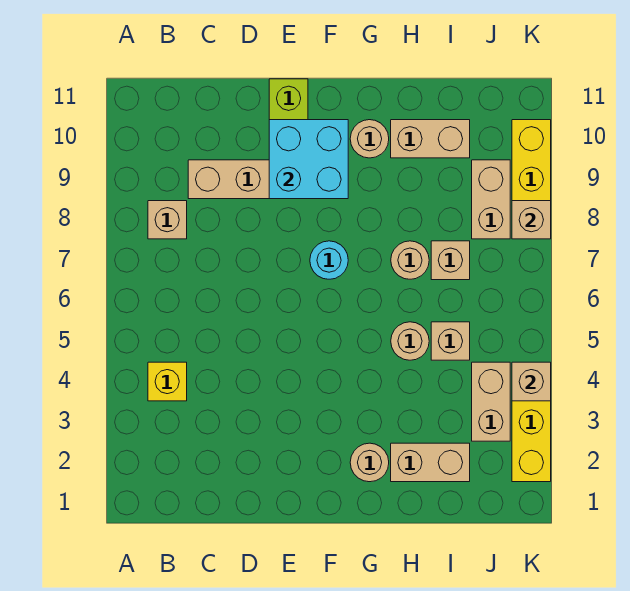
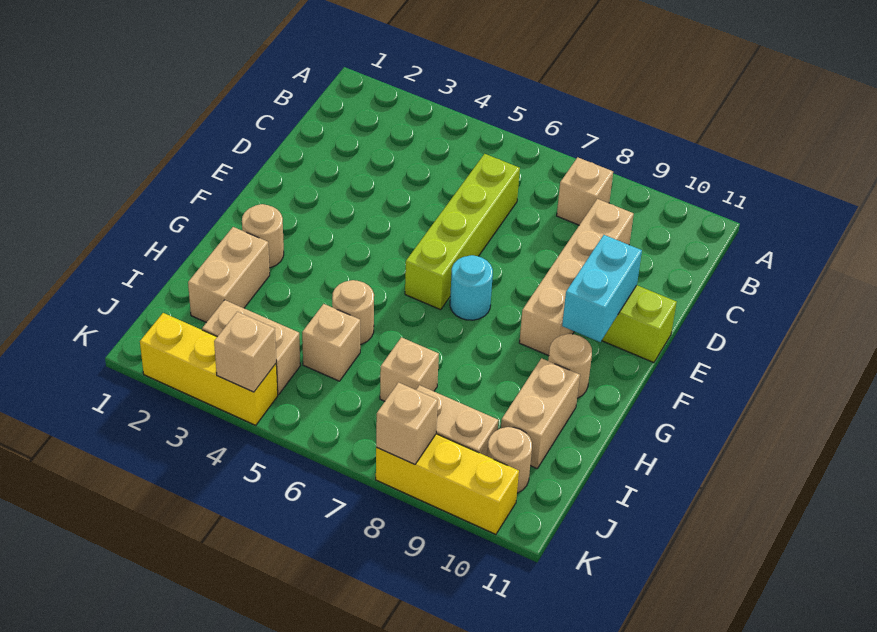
yellow 1x1 brick [148,362,187,401] -> none
none -> lime 1x4 brick [405,154,520,310]
cyan 2x2 brick [269,120,348,199] -> cyan 1x2 brick [562,235,642,342]
tan 1x1 round brick [391,241,429,279] -> tan 1x1 round brick moved to [487,427,532,493]

